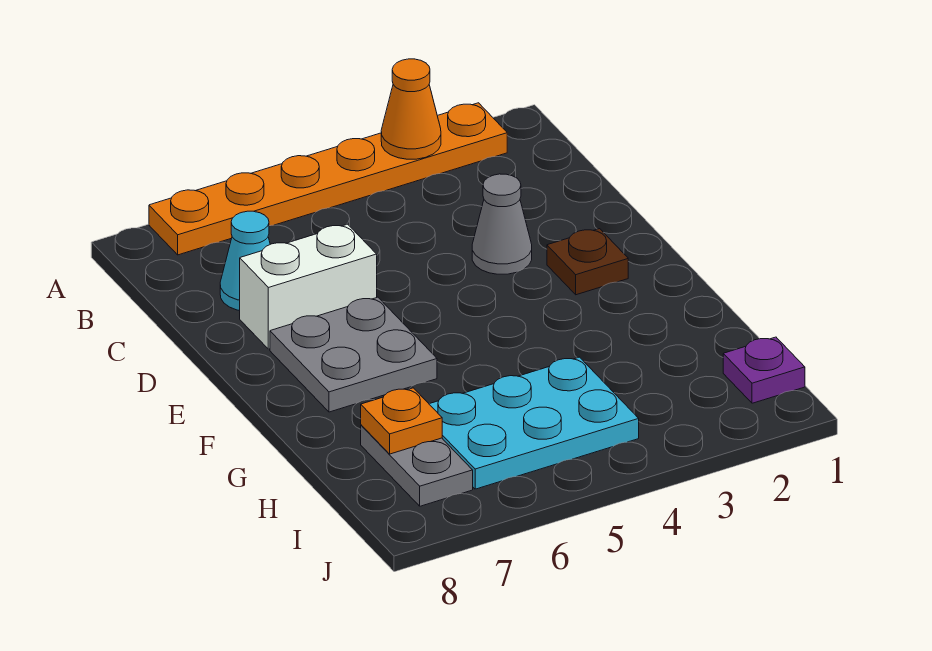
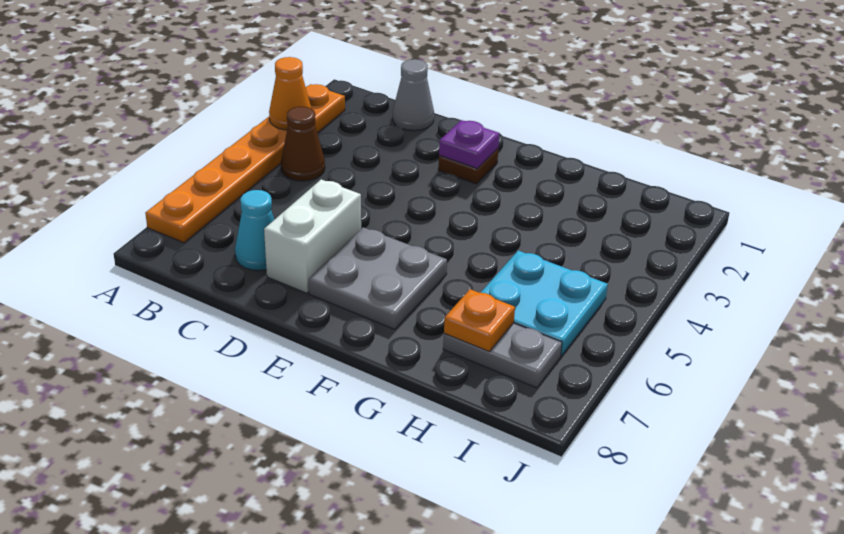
none -> brown 1x1 cone [281,106,325,181]
grey 1x1 cone [472,174,532,274] -> grey 1x1 cone moved to [393,59,434,131]
cyan 2x3 plate [429,357,639,489] -> cyan 2x2 plate [481,251,608,356]
purple 1x1 plate [723,337,805,403] -> purple 1x1 plate moved to [439,120,499,169]

